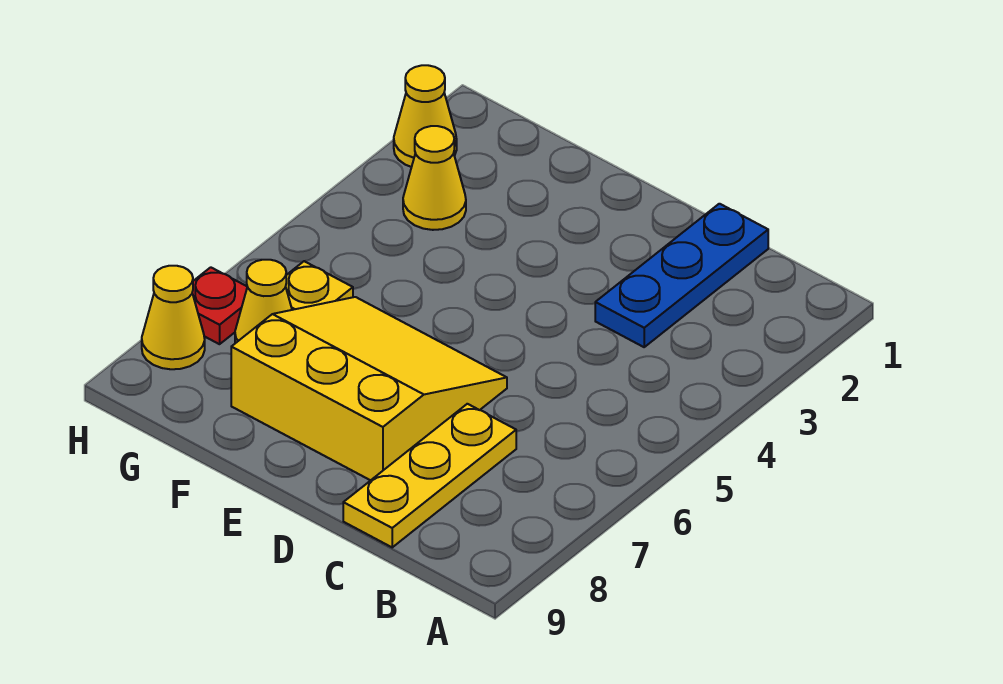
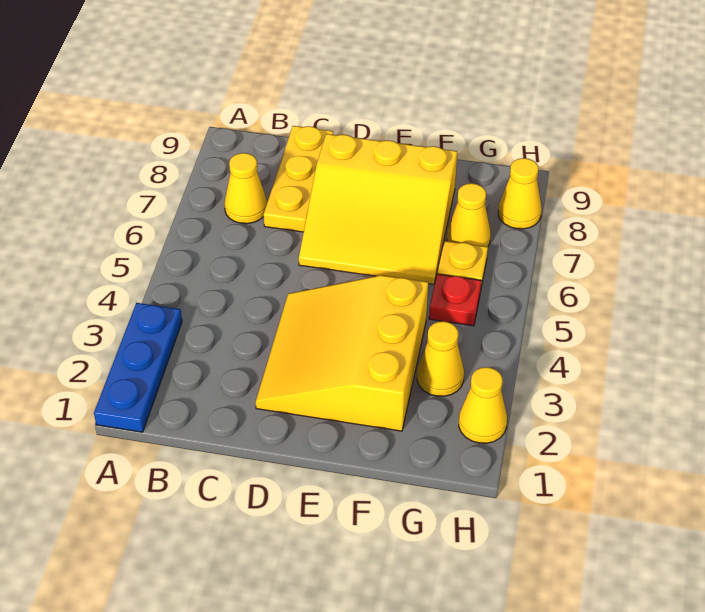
none -> yellow 1x1 cone [225,153,267,224]
blue 1x3 plate [595,204,768,347] -> blue 1x3 plate moved to [94,303,182,432]
none -> yellow 3x3 slope [256,275,428,431]
red 1x1 plate [192,267,247,344] -> red 1x1 plate moved to [429,274,482,326]

